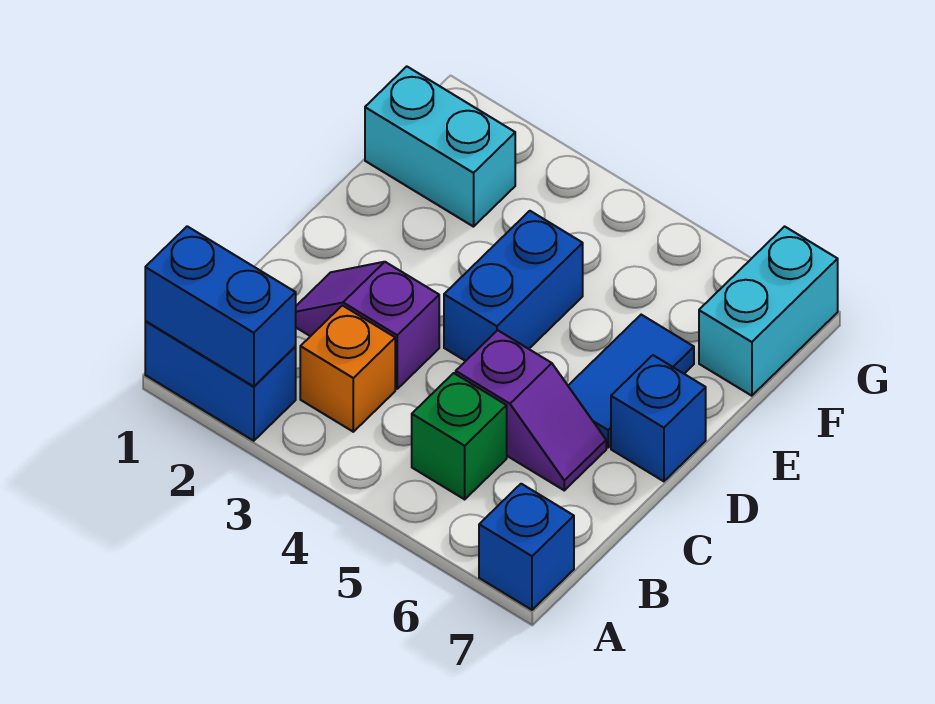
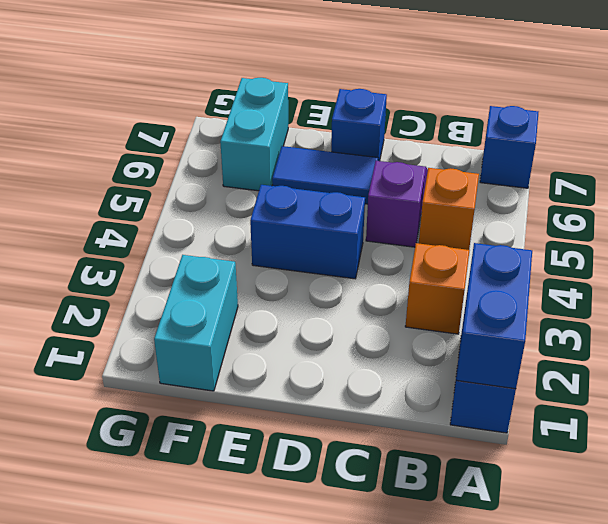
green 1x1 brick [412,373,507,499] -> orange 1x1 brick [419,168,479,250]
purple 1x2 slope [296,262,439,389] -> none
cyan 1x2 brick [699,226,838,396] -> cyan 1x2 brick turned to [220,78,288,191]

